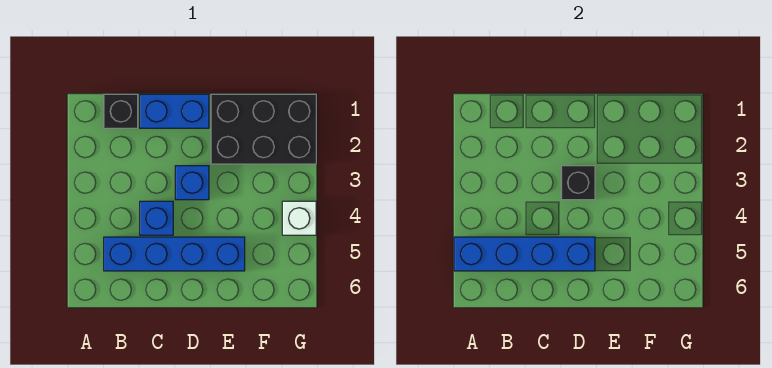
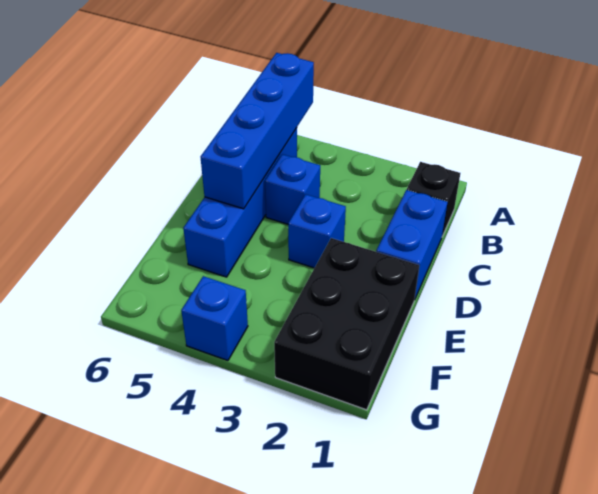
black 1x1 brick [561,166,595,200] -> none
white 1x1 brick [282,201,316,235] -> blue 1x1 brick [181,276,248,361]

